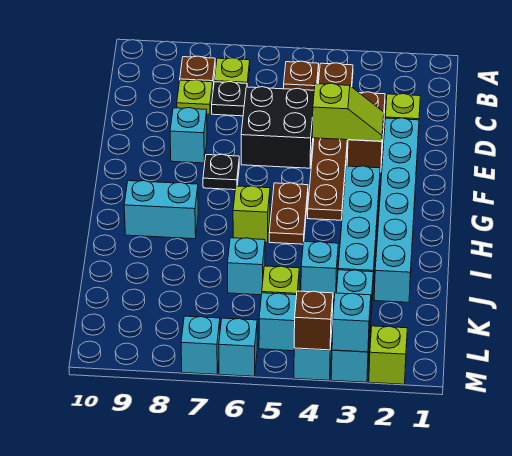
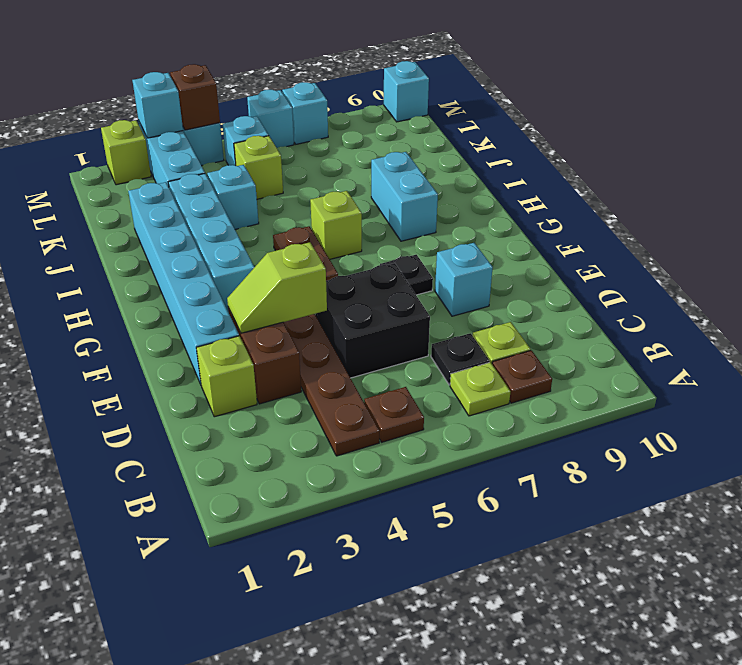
cyan 1x2 brick [124,181,198,239] -> cyan 1x2 brick turned to [371,152,438,241]
cyan 1x1 brick [228,238,265,295] -> cyan 1x1 brick moved to [384,61,429,122]

